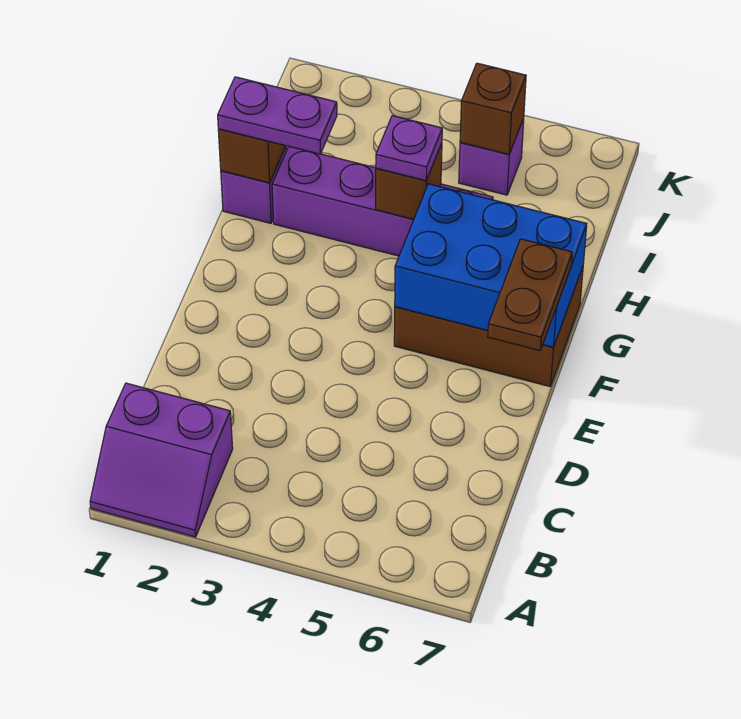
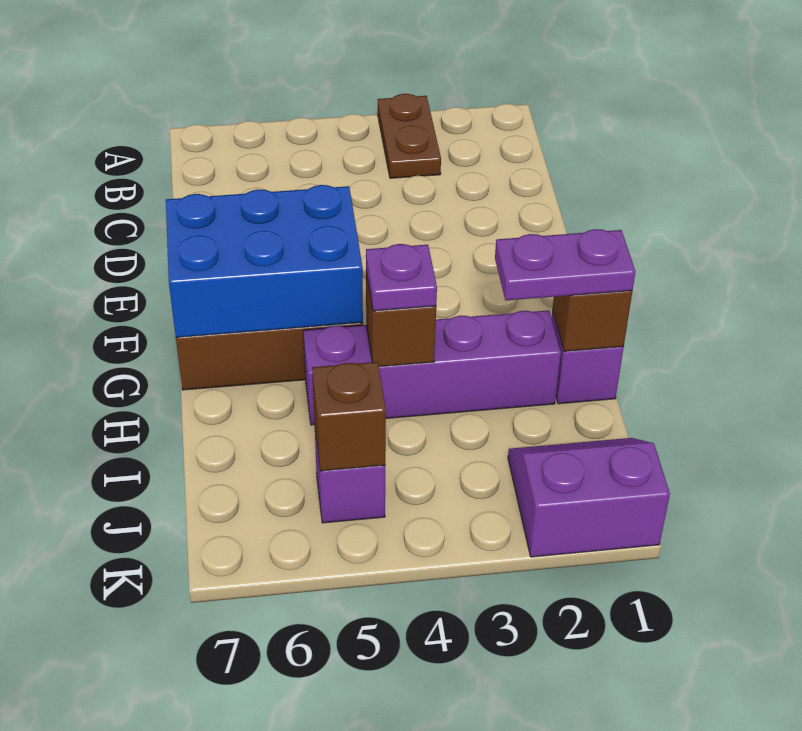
purple 2x2 slope [90,383,233,537] -> purple 2x2 slope moved to [508,438,670,557]
brown 1x2 plate [488,239,572,350] -> brown 1x2 plate moved to [378,94,441,178]

